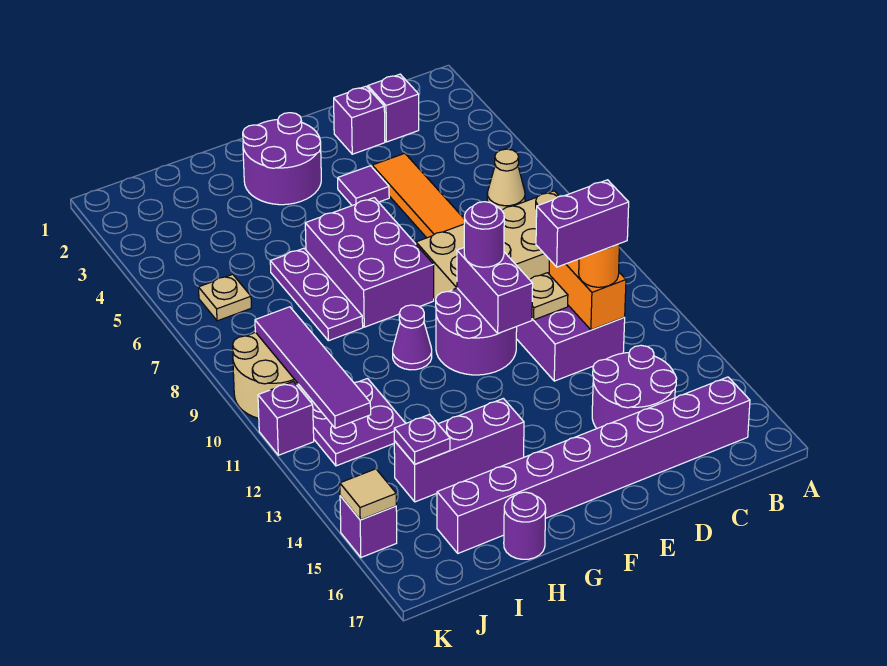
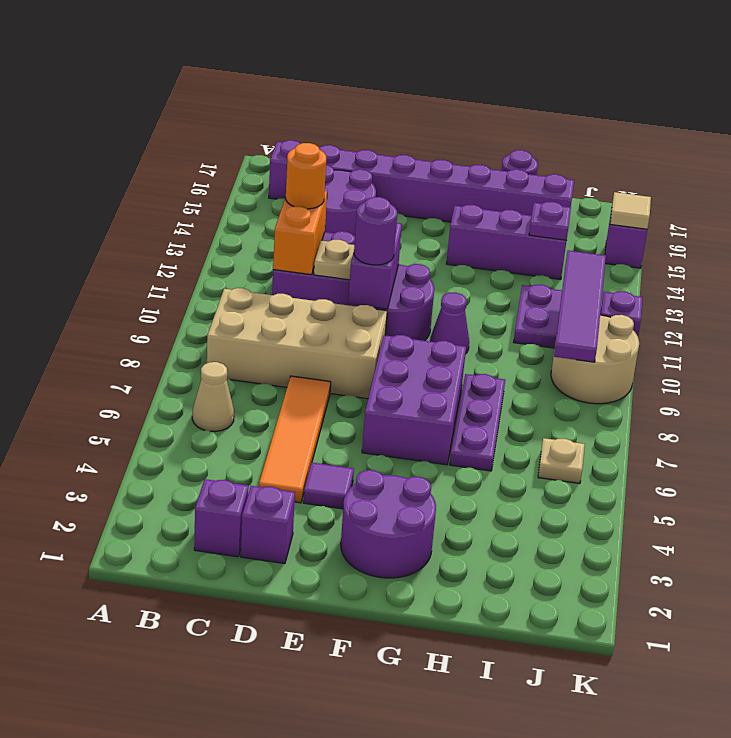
purple 1x2 brick [536,180,629,267] -> none

